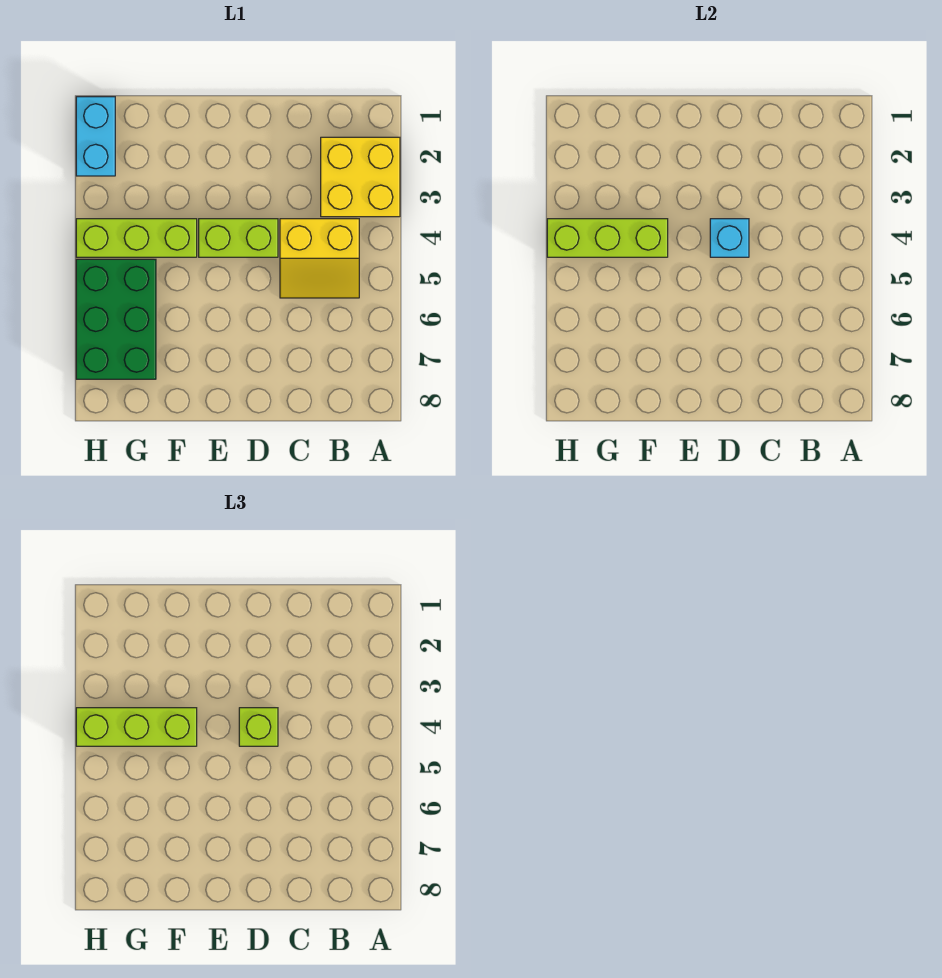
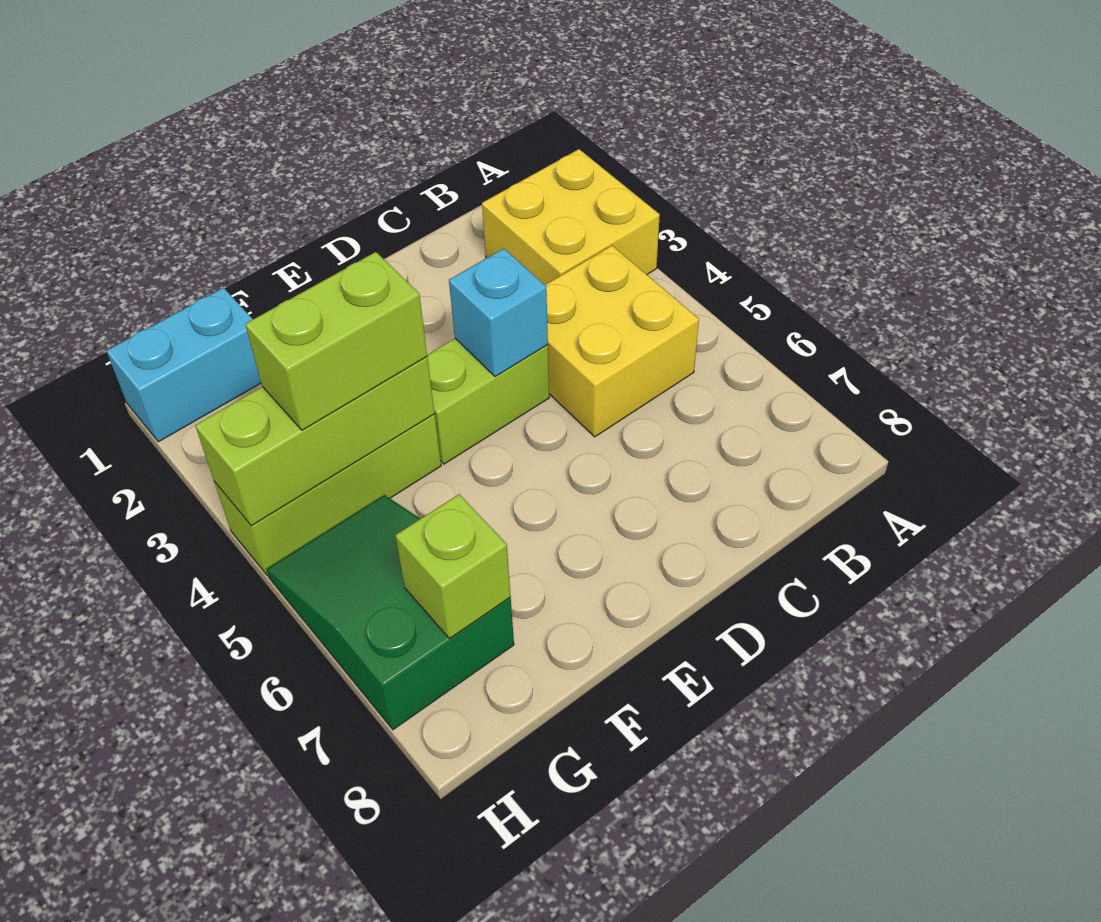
yellow 2x2 slope [280,219,359,298] -> yellow 2x2 brick [545,246,699,437]
lime 1x1 brick [239,708,278,746] -> lime 1x1 brick moved to [395,494,511,639]
lime 1x3 brick [76,708,197,746] -> lime 1x2 brick [245,252,427,430]
green 2x3 brick [76,259,156,379] -> green 2x3 slope [267,495,514,730]
cyan 1x2 brick [76,97,115,176] -> cyan 1x2 brick turned to [107,288,261,442]

